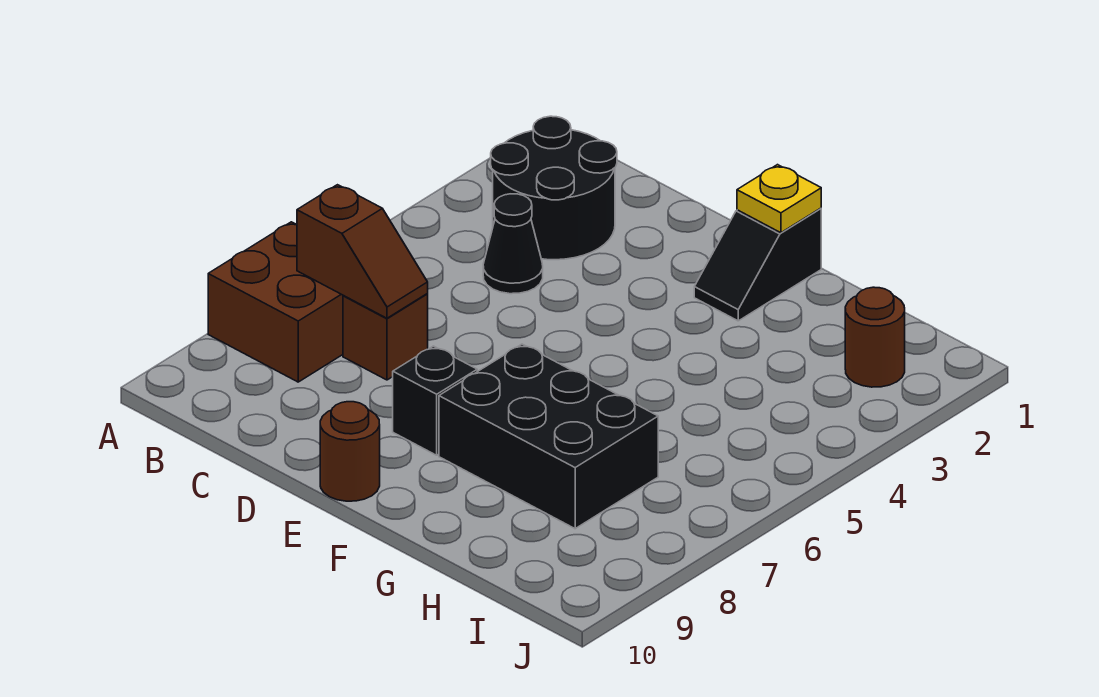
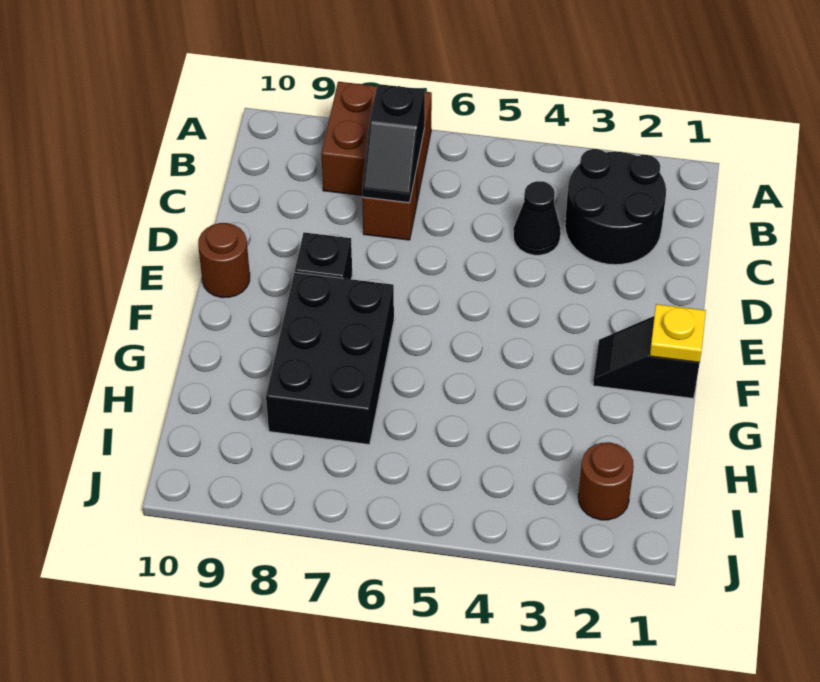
brown 1x2 slope [297,185,428,318] -> black 1x2 slope [362,84,425,203]

